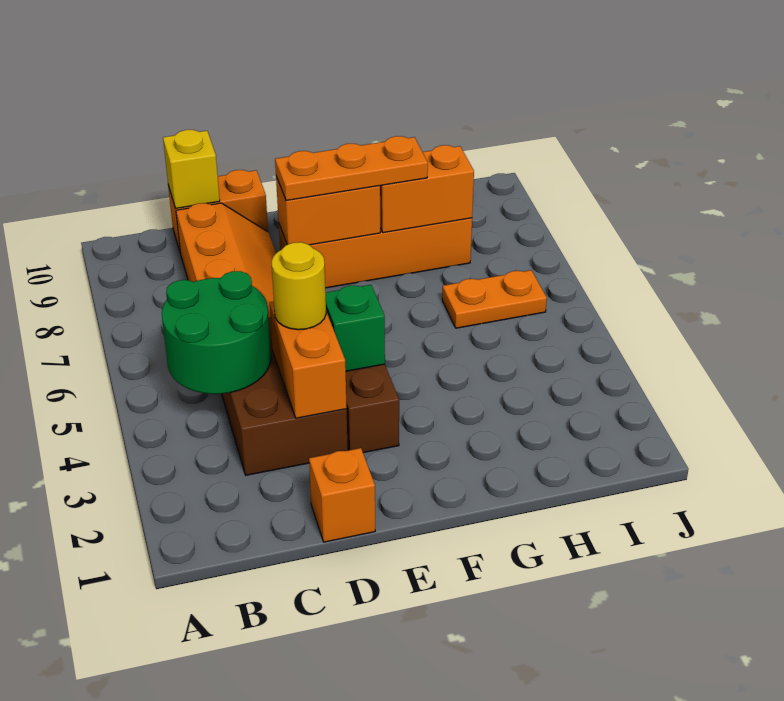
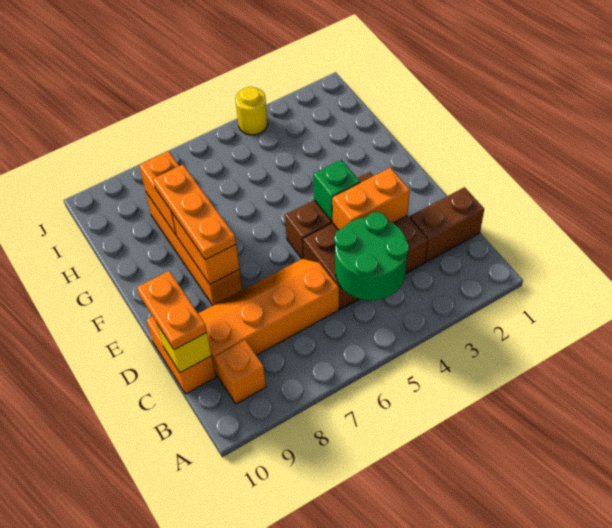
none -> brown 1x2 brick [410,187,484,262]
orange 1x1 brick [309,448,375,542] -> orange 1x1 brick moved to [214,340,266,404]
yellow 1x1 round brick [271,242,326,330] -> yellow 1x1 round brick moved to [236,87,268,135]
orange 1x2 plate [442,270,547,328] -> orange 1x2 plate moved to [137,271,207,350]

